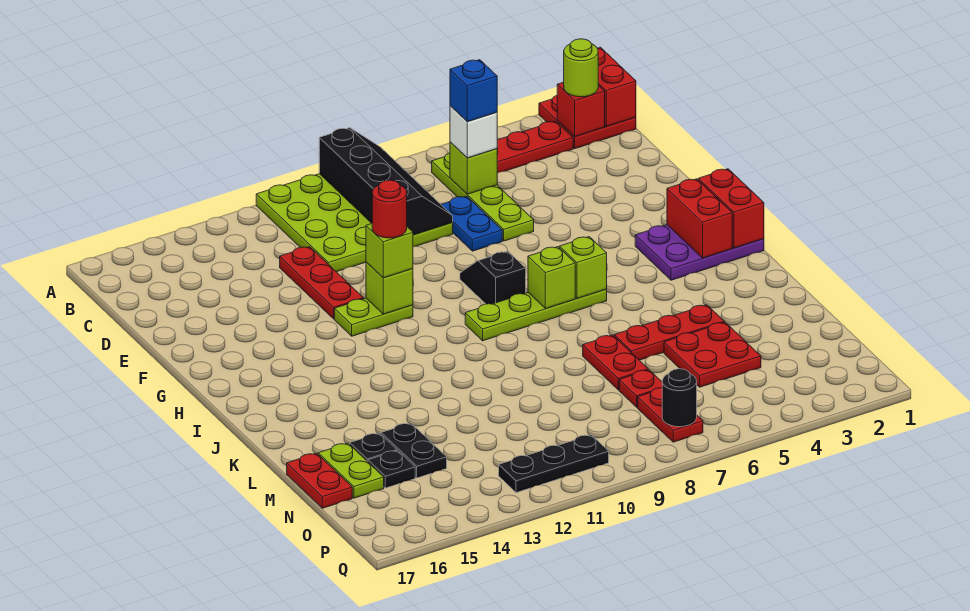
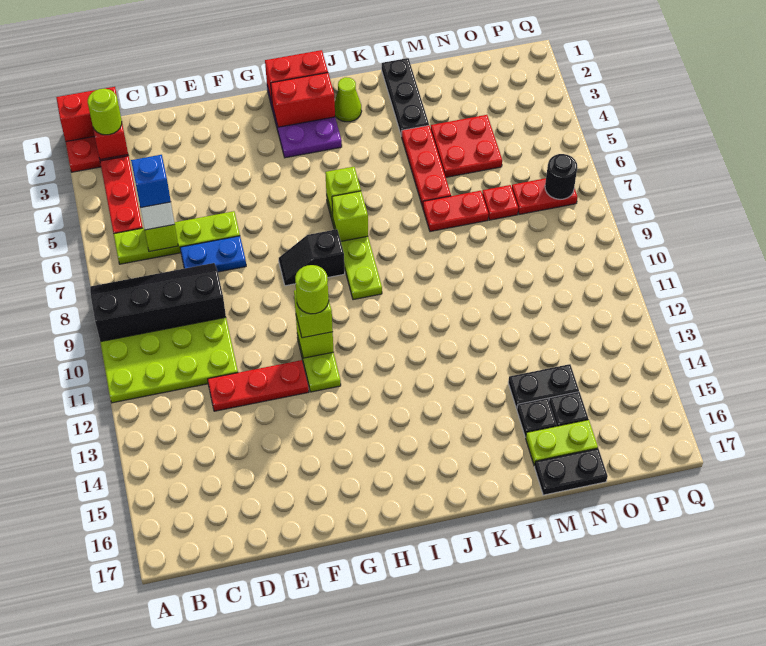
red 1x1 round brick [372,180,407,238] -> lime 1x1 round brick [295,265,329,314]
none -> lime 1x1 cone [335,77,362,122]
red 1x2 plate [287,453,352,508] -> black 1x2 plate [535,448,608,495]
black 1x3 plate [499,435,609,493] -> black 1x3 plate moved to [382,58,429,136]

